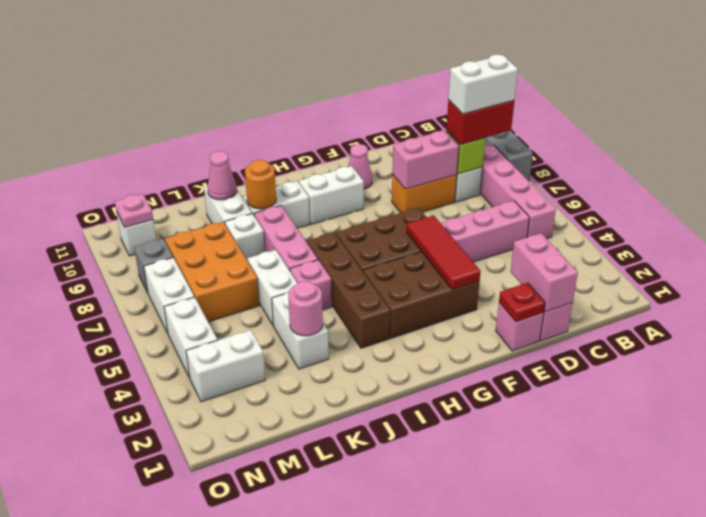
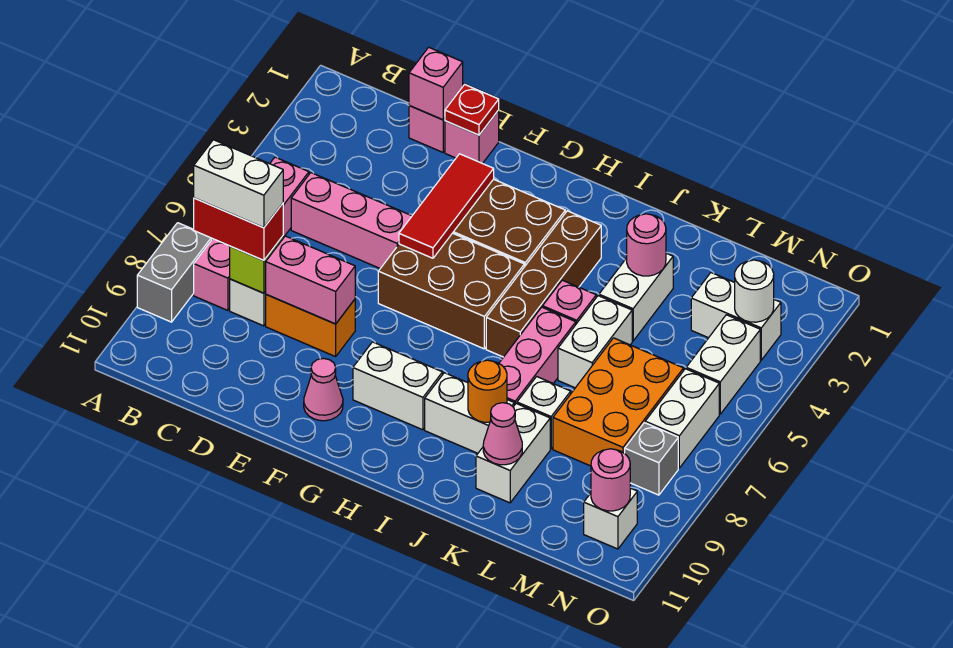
pink 1x2 brick [510,233,578,312] -> pink 1x1 brick [409,47,463,120]
none -> white 1x1 round brick [735,260,774,322]
pink 1x1 plate [115,194,153,227] -> pink 1x1 round brick [591,449,630,511]

